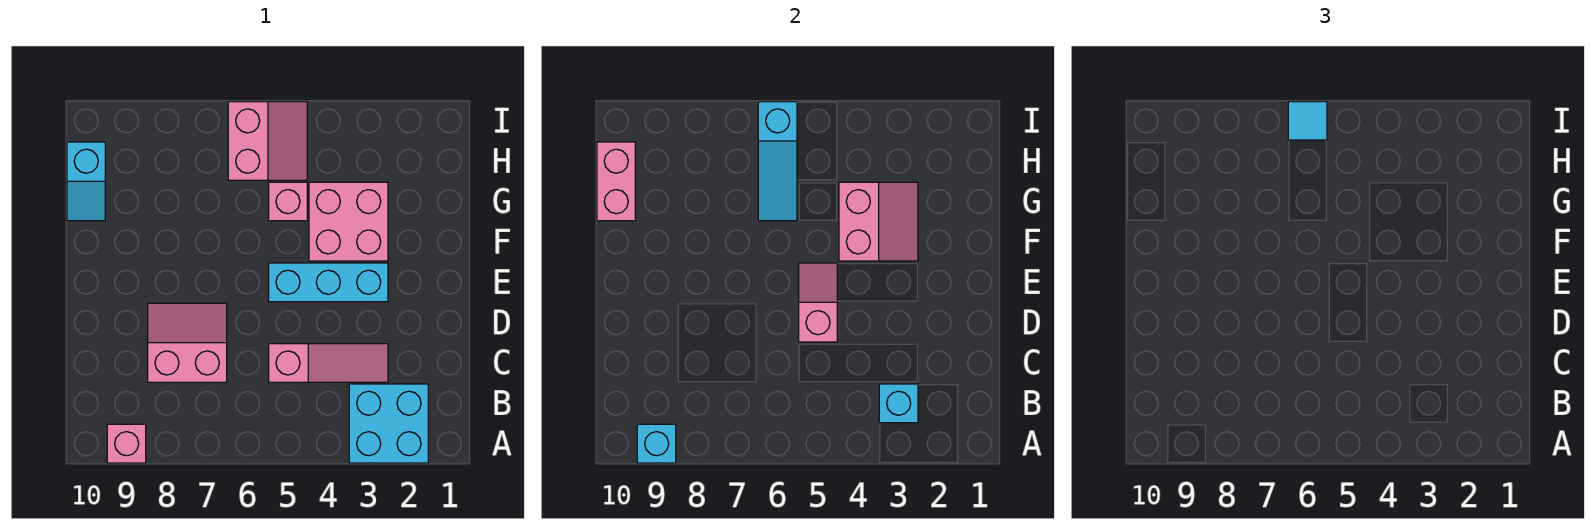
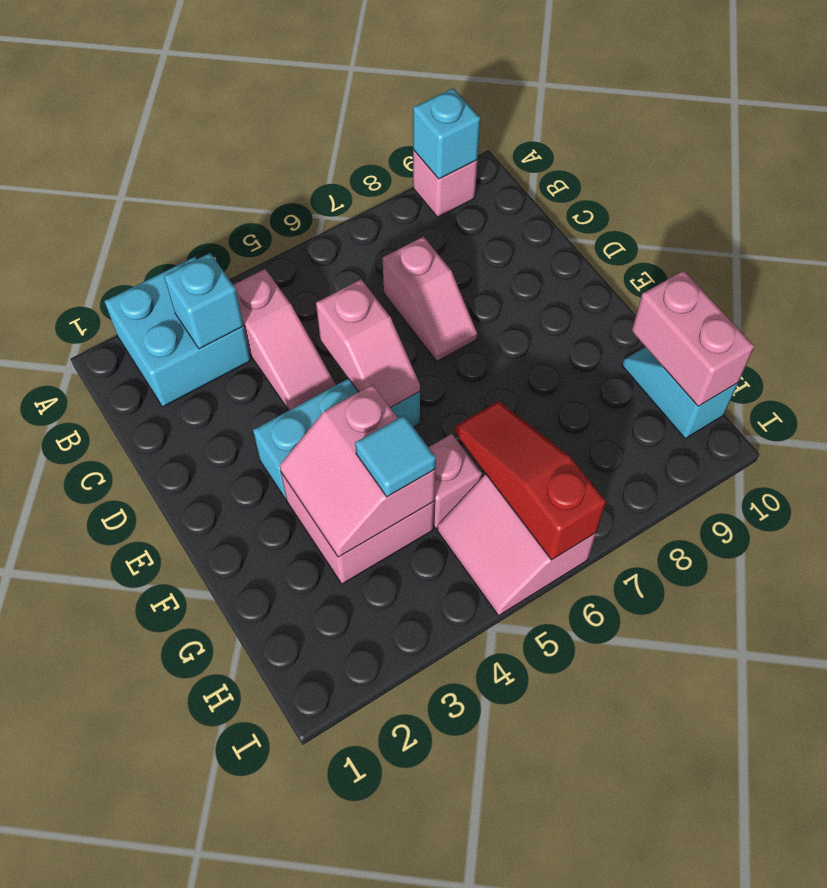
pink 1x3 slope [269,344,388,382] -> pink 1x3 slope turned to [234,269,336,410]
pink 2x2 slope [148,303,227,382] -> pink 1x2 slope [383,237,477,361]
cyan 1x3 slope [758,102,797,221] -> red 1x3 slope [454,401,606,560]
cyan 1x1 tile [1288,102,1327,140] -> cyan 1x1 tile moved to [355,415,436,497]

